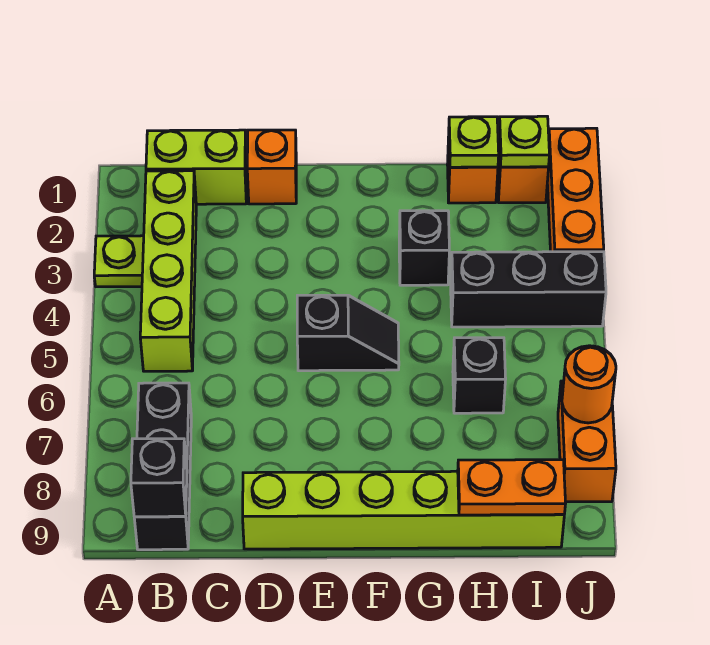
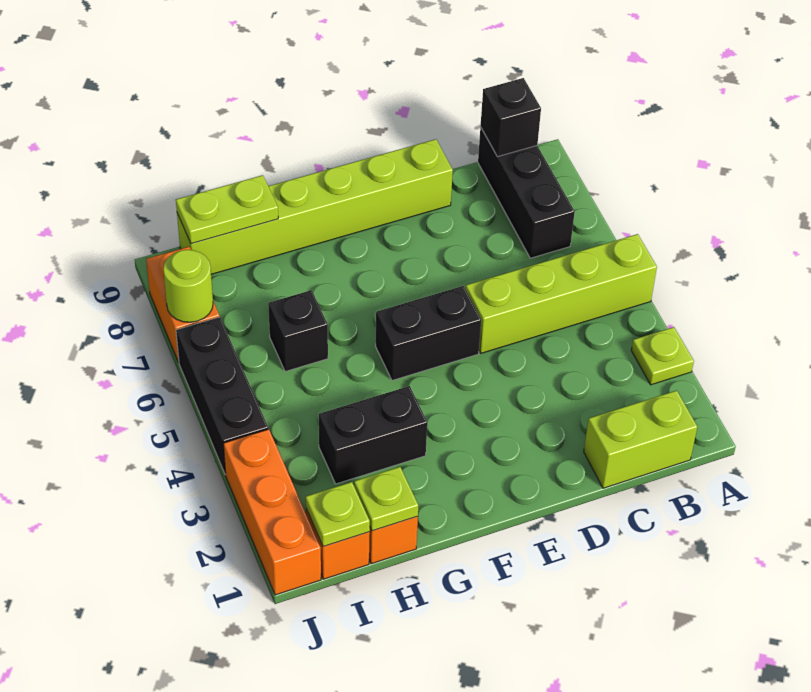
lime 1x4 brick [140,171,196,371] -> lime 1x4 brick turned to [466,234,657,353]
orange 1x1 brick [247,130,296,204] -> none
black 1x2 slope [297,295,399,371] -> black 1x2 brick [376,286,481,381]
black 1x1 brick [399,211,449,285] -> black 1x2 brick [319,386,427,484]
black 1x3 brick [451,252,606,327] -> black 1x3 brick turned to [176,317,268,475]
orange 1x2 plate [458,460,566,515] -> lime 1x2 plate [176,175,278,244]
orange 1x1 round brick [562,346,616,423] -> lime 1x1 round brick [163,250,213,322]

